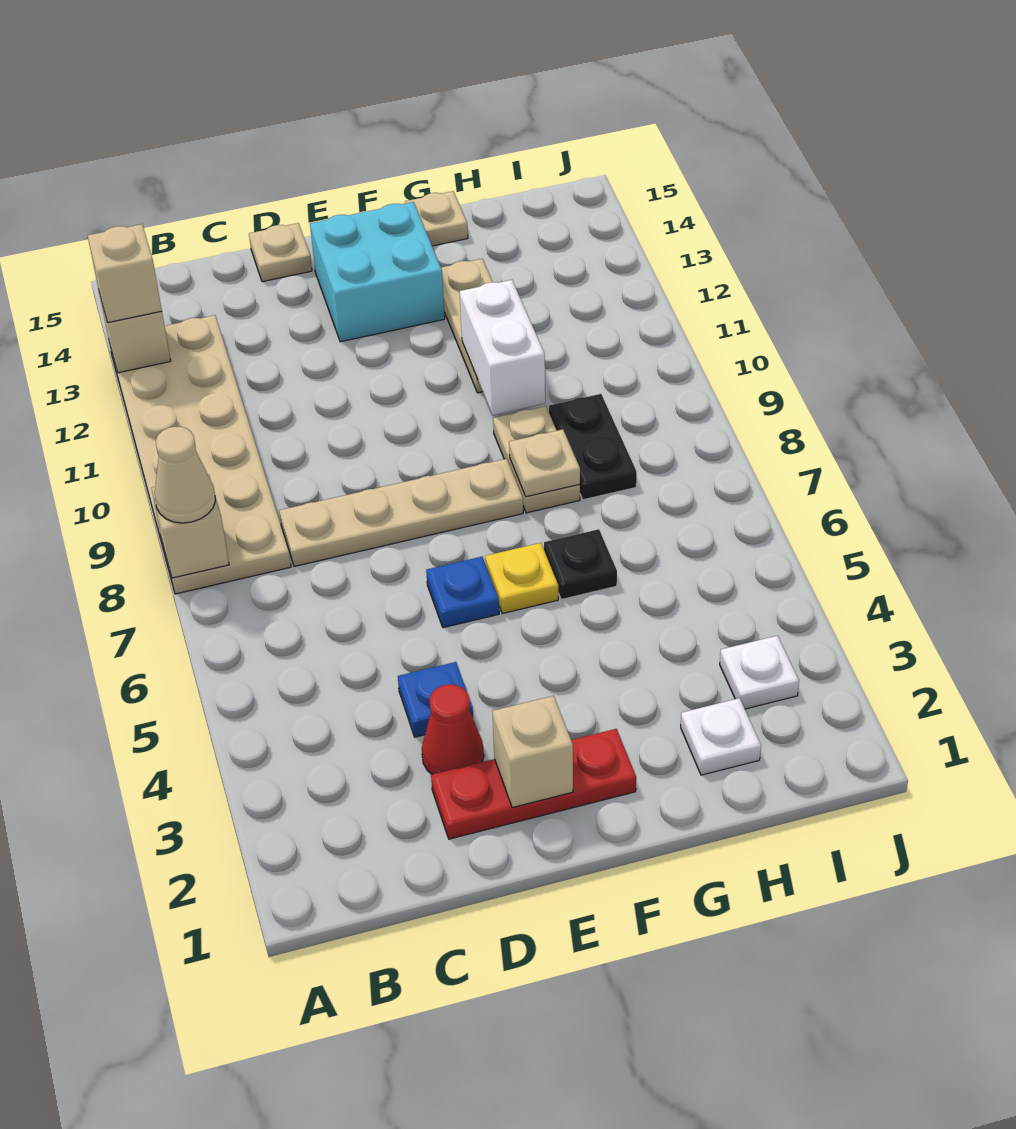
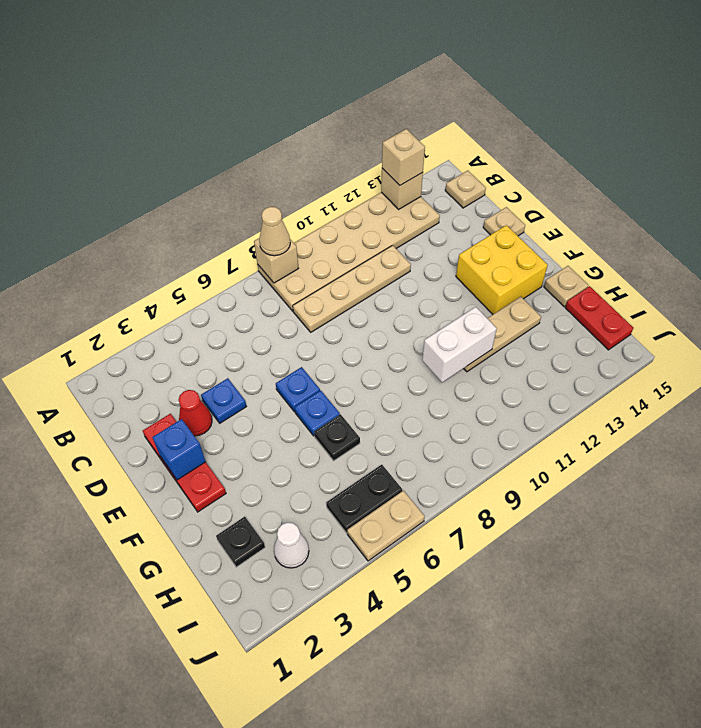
tan 1x4 plate [279,459,523,567] -> tan 1x4 plate turned to [293,245,411,332]
tan 1x1 brick [492,696,573,808] -> blue 1x1 brick [152,419,206,480]
cyan 2x2 brick [310,202,445,342] -> yellow 2x2 brick [456,225,548,314]
yellow 1x1 plate [485,543,558,614] -> blue 1x1 plate [295,390,340,436]
tan 1x2 plate [493,406,580,513] -> tan 1x2 plate moved to [347,491,425,561]
tan 1x1 plate [509,429,580,497] -> tan 1x1 plate moved to [445,171,486,208]
white 1x1 plate [681,698,761,775] -> black 1x1 plate [216,517,265,567]
black 1x2 plate [549,394,637,500] -> black 1x2 plate moved to [326,465,402,533]
none -> red 1x2 plate [565,286,633,350]
white 1x1 plate [720,636,799,709] -> white 1x1 cone [274,523,309,568]

